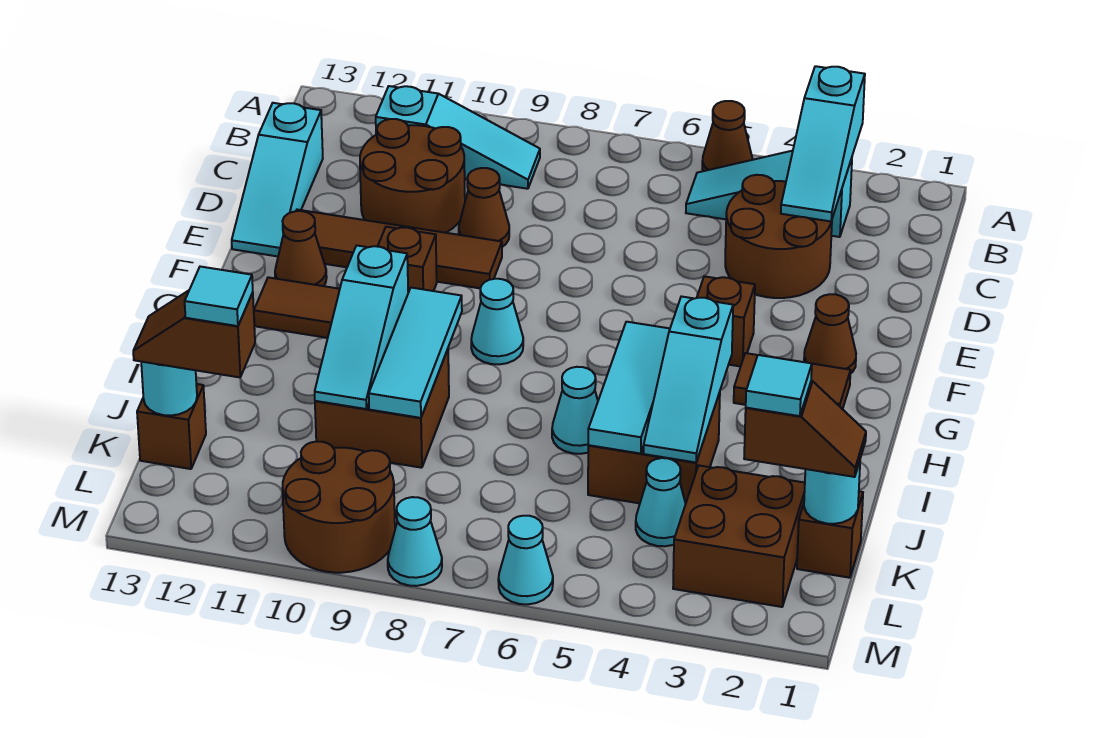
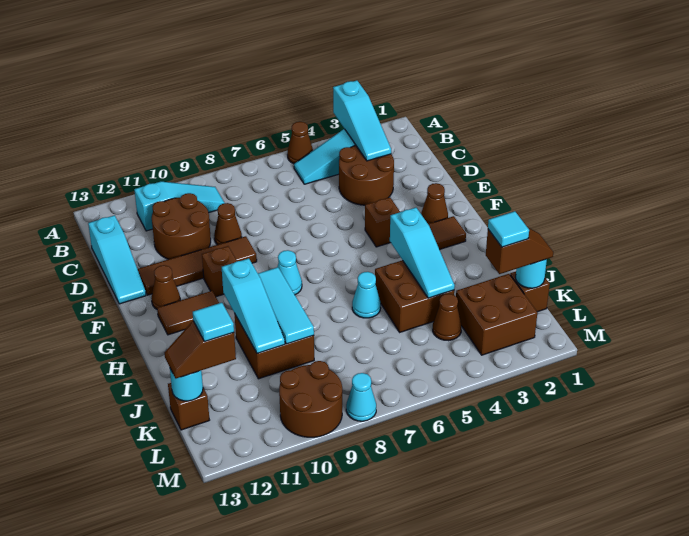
cyan 1x3 tile [588,322,670,454] -> none
cyan 1x1 cone [636,458,686,546] -> brown 1x1 cone [433,294,461,341]
cyan 1x1 cone [498,516,553,604] -> none

